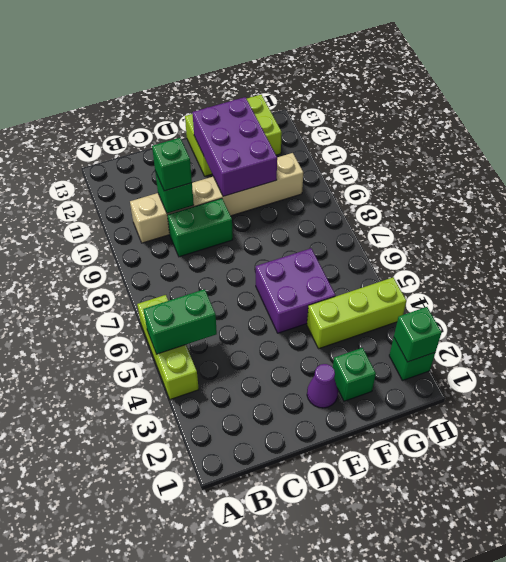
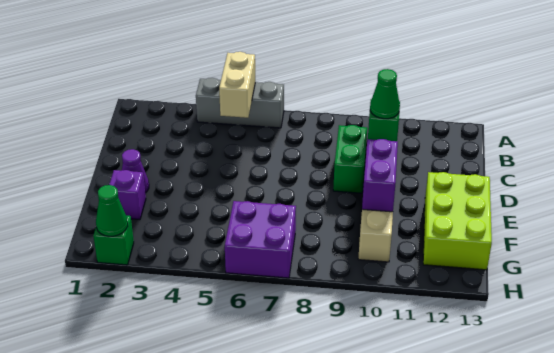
lime 1x3 brick [137,295,199,399] -> grey 1x3 brick [196,78,284,128]
green 1x2 brick [143,289,217,354] -> tan 1x2 brick [219,52,255,118]
green 1x1 brick [152,138,192,191] -> green 1x1 cone [370,69,400,119]
purple 2x2 brick [256,248,336,333] -> purple 2x2 brick moved to [225,201,296,278]
purple 2x3 brick [193,97,277,196] -> purple 1x2 brick [362,139,398,212]
green 1x1 brick [333,348,376,401] -> purple 1x1 brick [109,170,146,220]
lime 1x3 brick [307,278,406,349] -> none
green 1x1 brick [394,307,442,362] -> green 1x1 cone [96,185,128,236]

